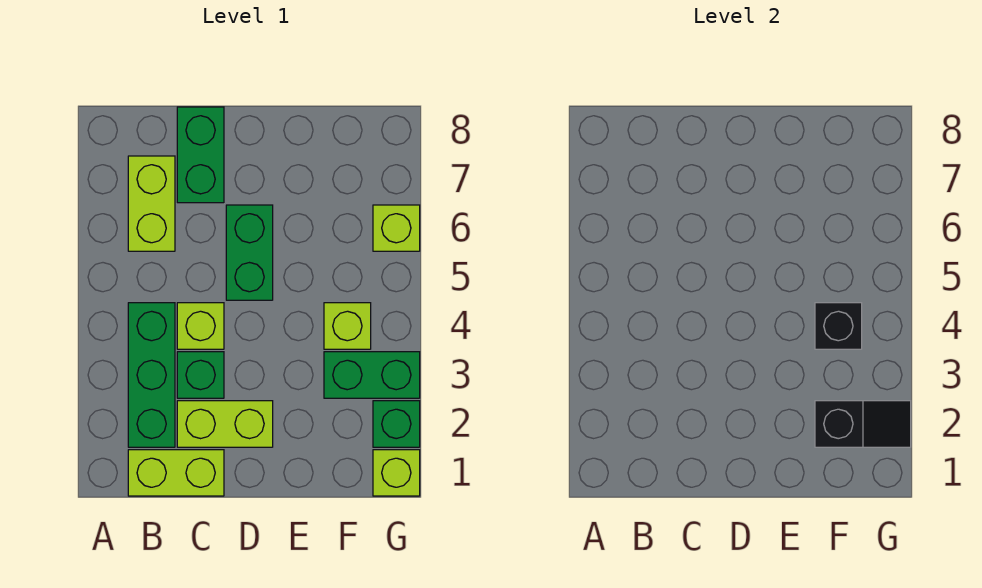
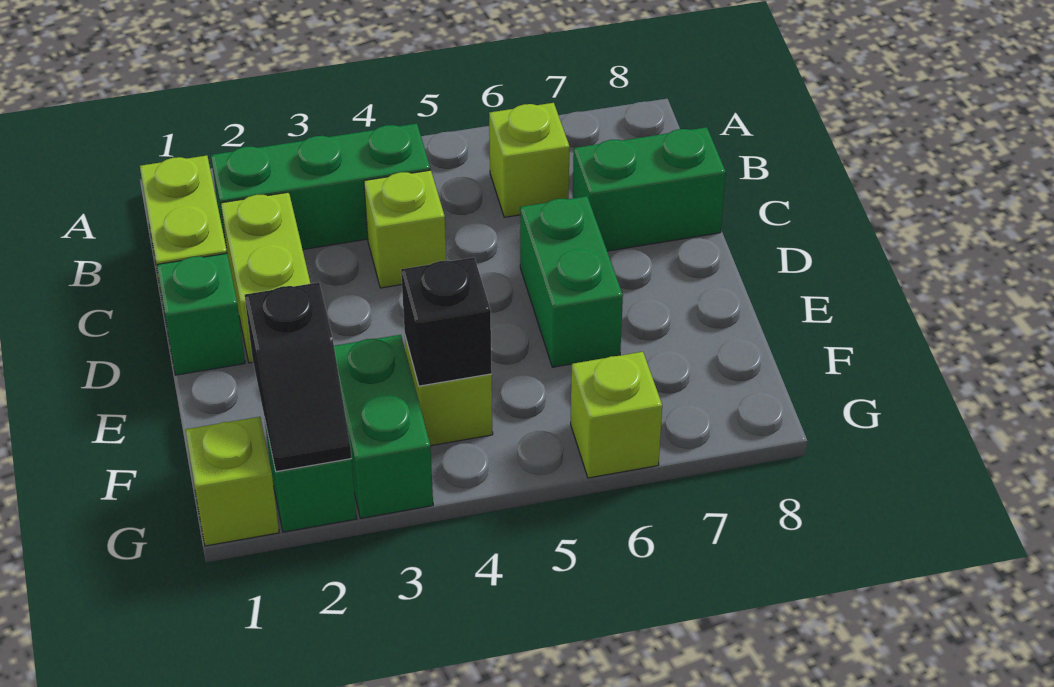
lime 1x2 brick [128,156,175,251] -> lime 1x1 brick [489,103,570,217]
green 1x1 brick [177,352,224,398] -> green 1x1 brick moved to [157,253,245,375]
green 1x2 brick [226,205,273,300] -> green 1x2 brick turned to [520,196,623,367]

